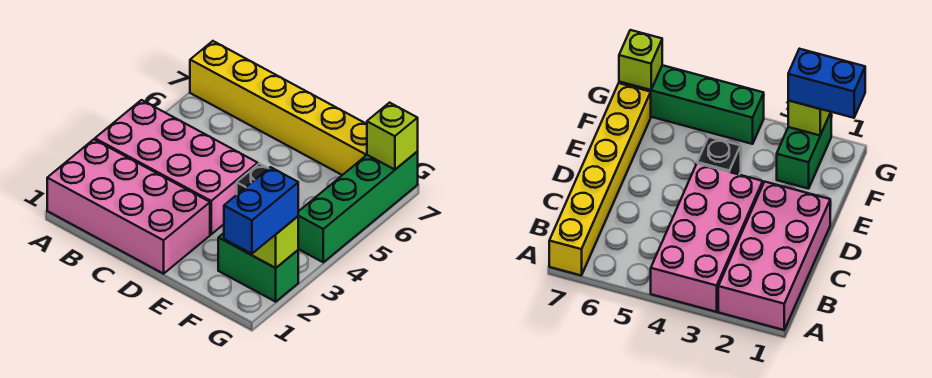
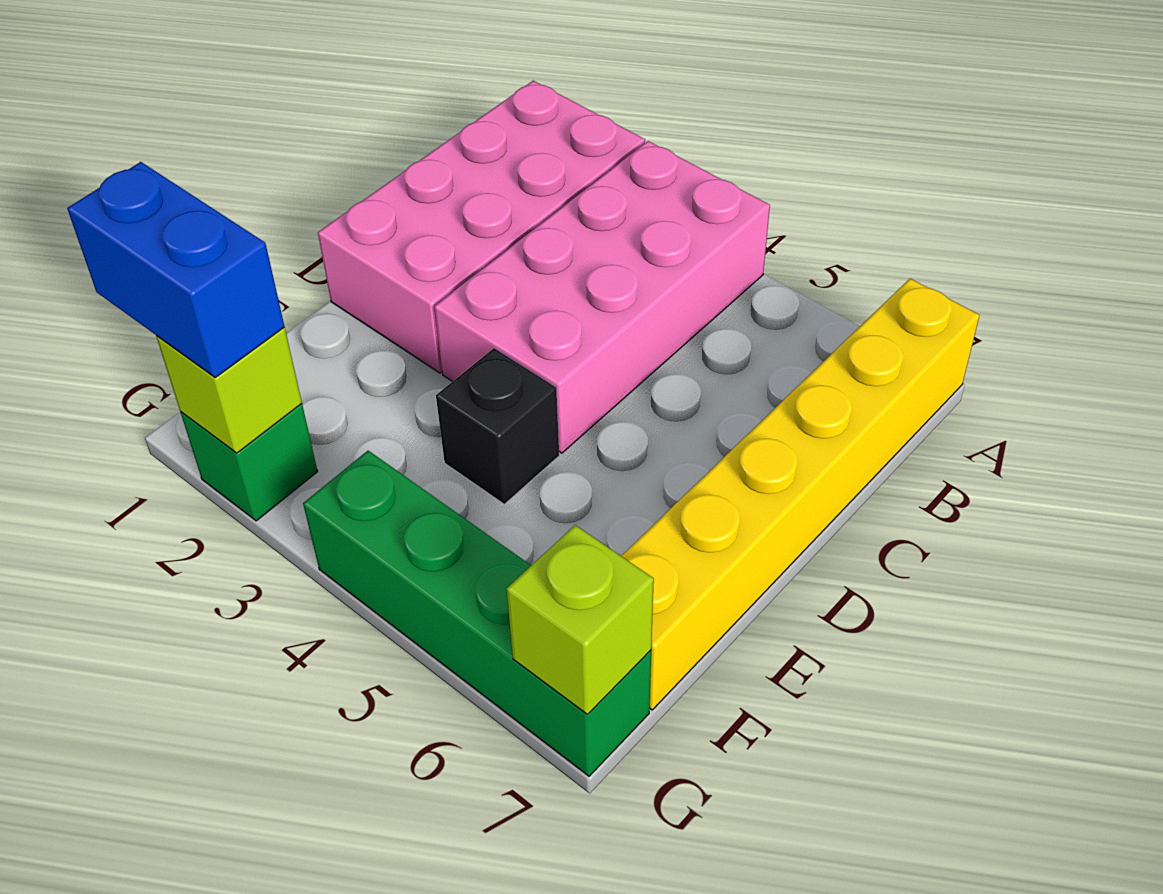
green 1x2 brick [218,233,298,302] -> green 1x1 brick [180,404,318,521]

